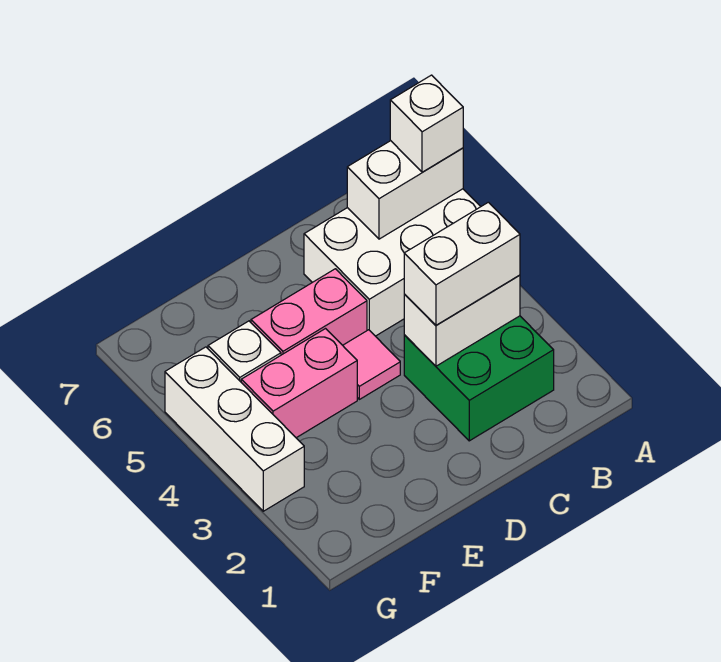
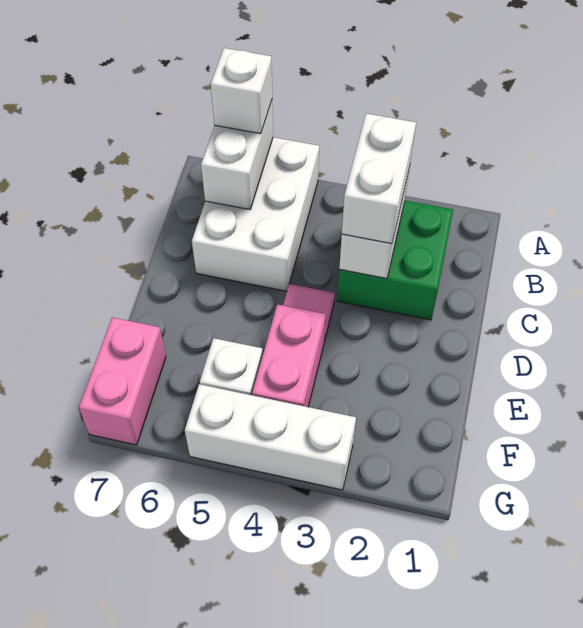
pink 1x2 brick [251,269,367,355] -> pink 1x2 brick moved to [79,317,166,445]

